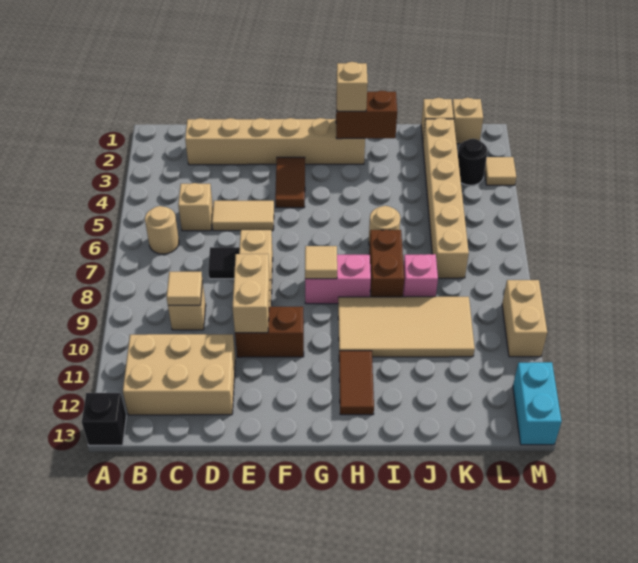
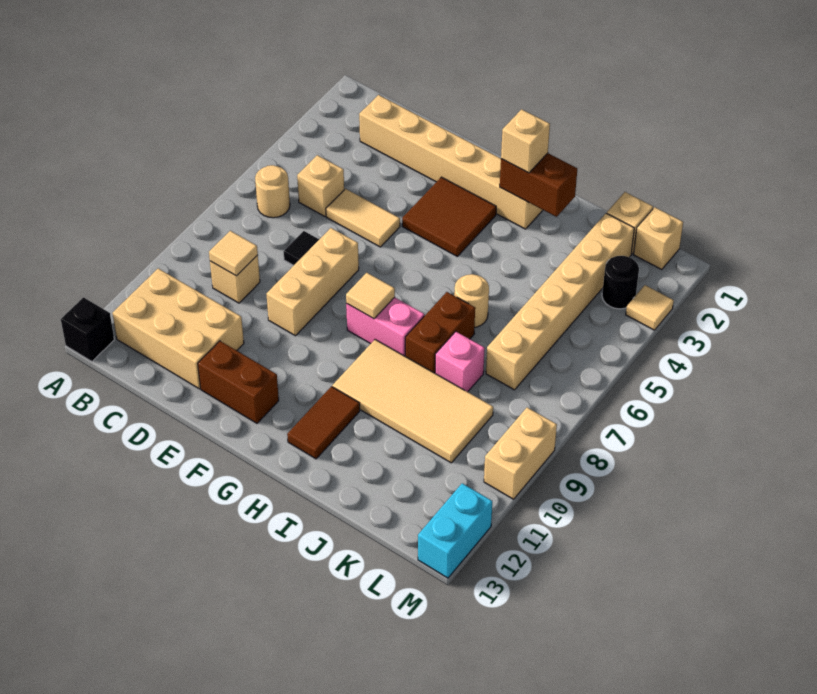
tan 1x2 brick [232,254,270,333] -> none
brown 1x2 brick [235,307,304,357] -> brown 1x2 brick moved to [198,341,279,423]
brown 1x2 tile [275,157,305,208] -> brown 2x2 tile [402,177,496,257]

